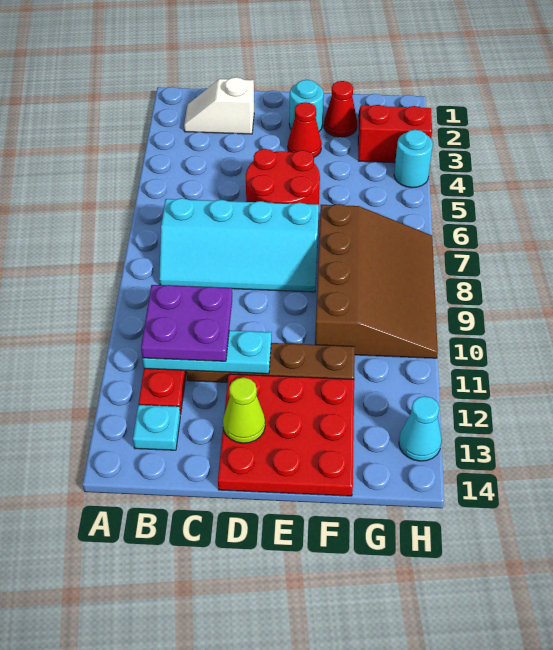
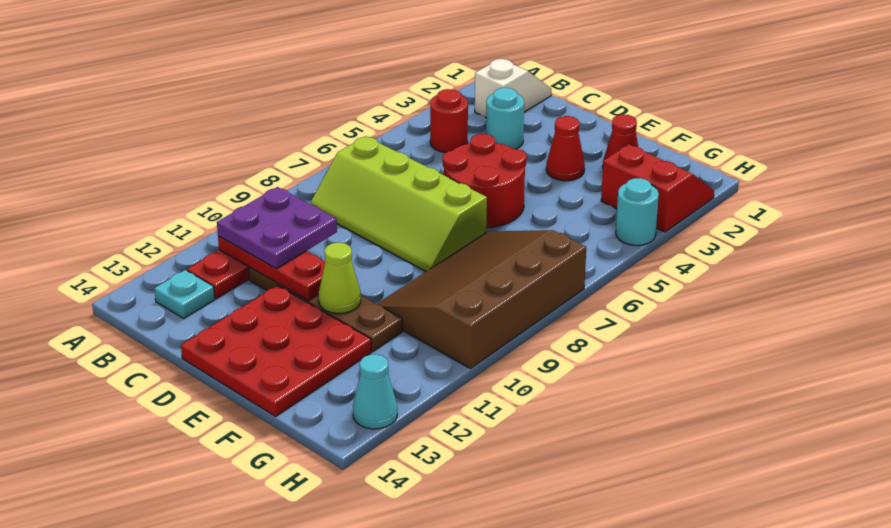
white 1x2 slope [184,77,254,134] -> white 1x2 slope turned to [475,59,551,118]
none -> red 1x1 round brick [430,89,468,152]
cyan 2x4 slope [159,198,319,292] -> lime 2x4 slope [311,136,487,271]
cyan 1x3 plate [143,330,271,374] -> red 1x3 plate [218,236,325,301]
lime 1x1 cone [223,378,265,443] -> lime 1x1 cone moved to [319,243,361,314]
cyan 1x1 round brick [289,80,324,131] -> cyan 1x1 round brick moved to [486,88,524,149]
brown 3x4 slope [315,204,438,358] -> brown 3x4 slope turned to [377,230,586,369]

